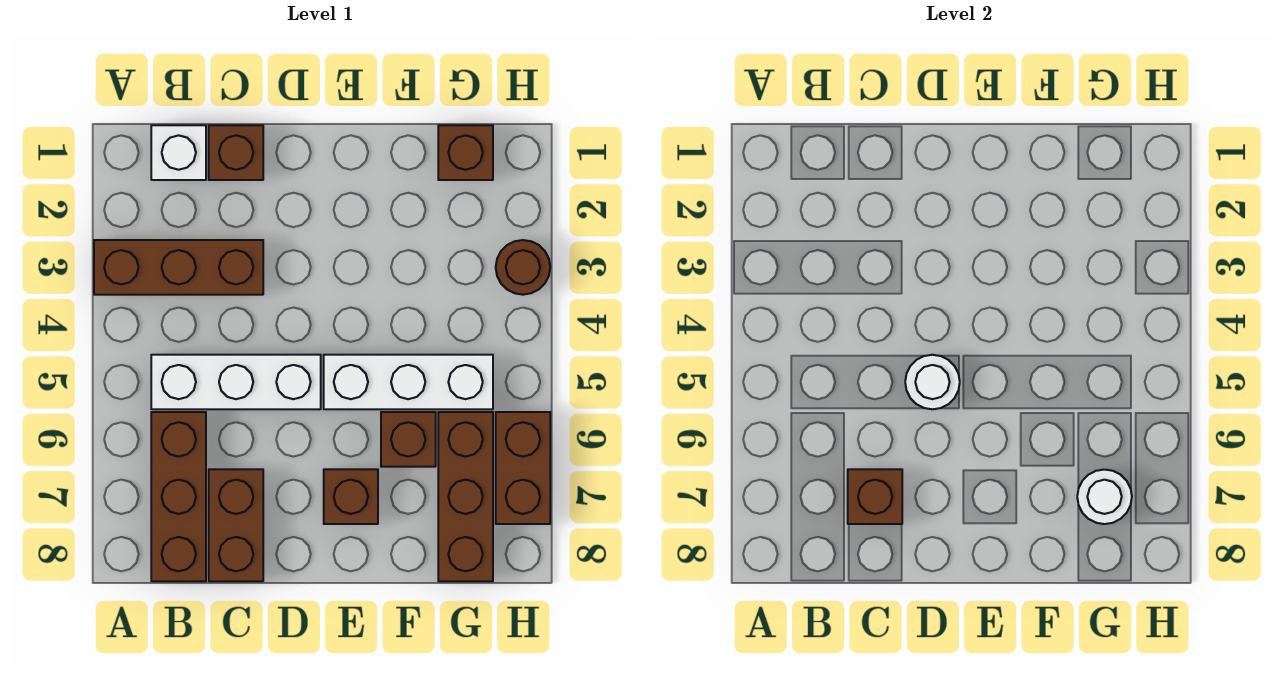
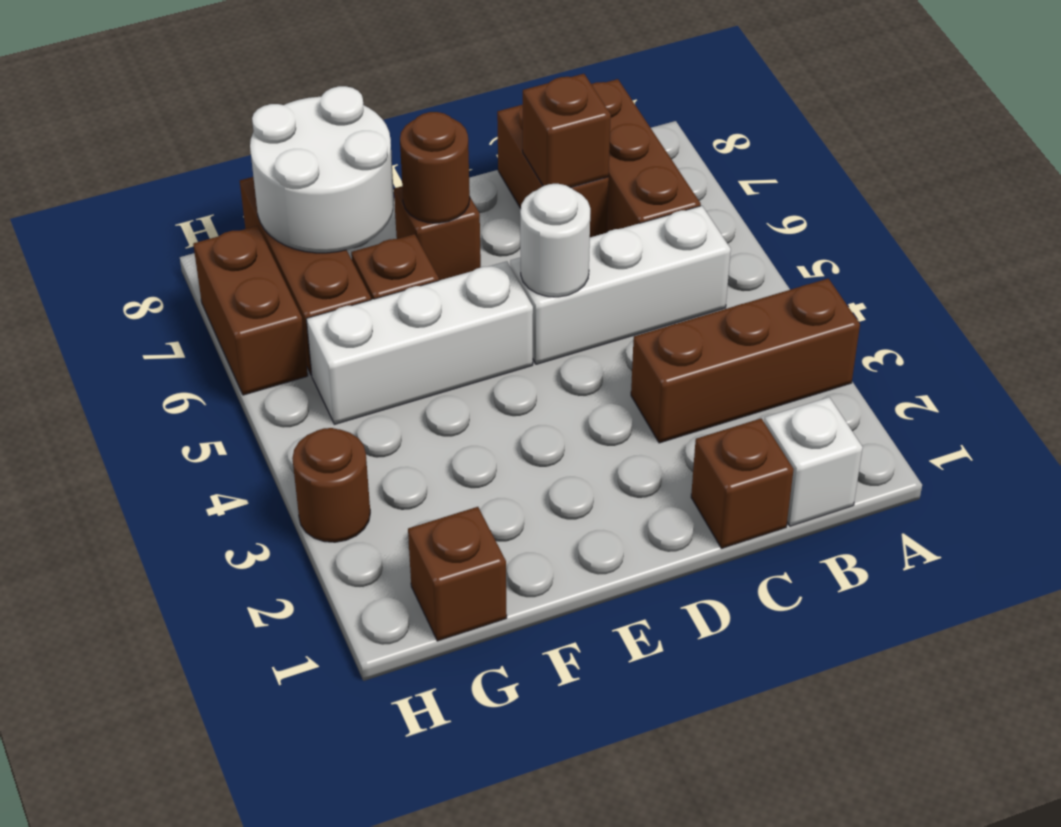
none -> brown 1x1 round brick [400,112,470,223]
white 1x1 round brick [1077,470,1132,524] -> white 2x2 round brick [250,86,394,253]

